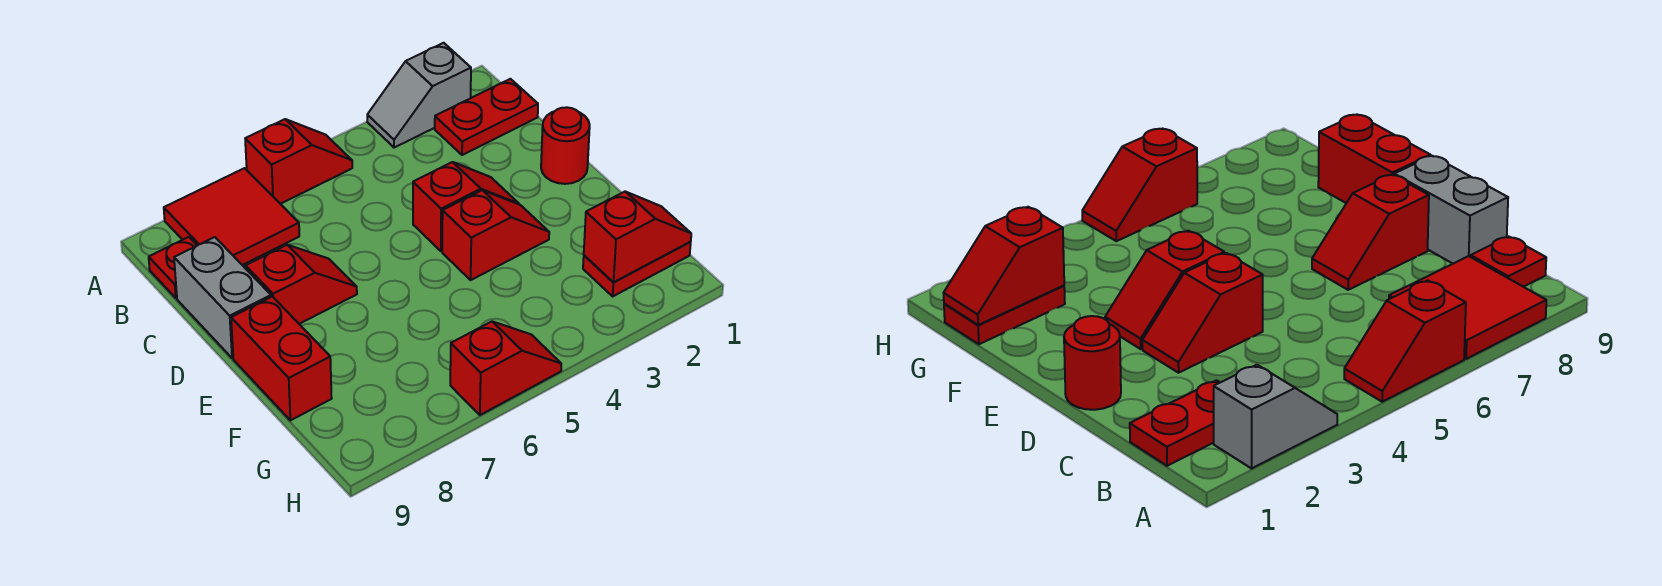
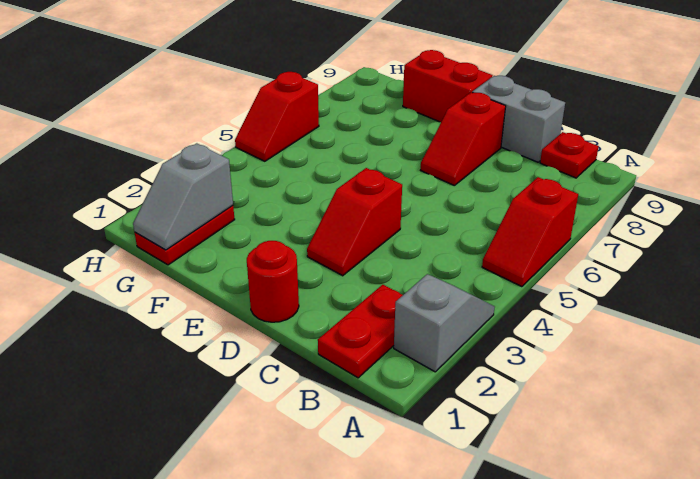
red 2x2 tile [164,168,299,265] -> none
red 1x2 slope [442,190,549,280] -> none
red 1x2 slope [584,192,691,282] -> grey 1x2 slope [133,143,233,250]

